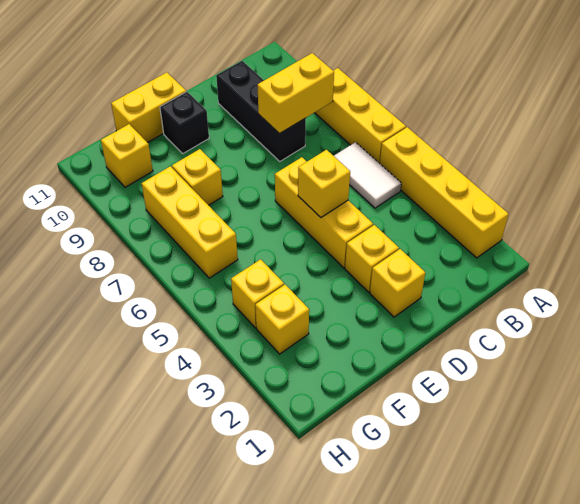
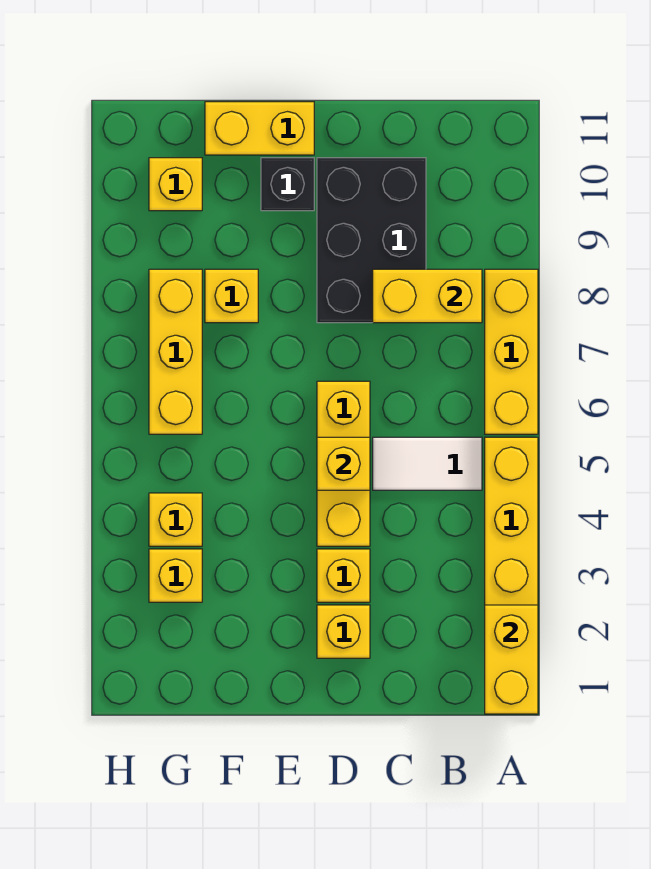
none -> yellow 1x2 brick [485,605,538,714]
white 1x2 tile [334,142,401,208] -> white 1x2 tile turned to [373,437,482,490]
black 1x3 brick [216,61,306,161] -> black 2x3 brick [317,158,426,323]

